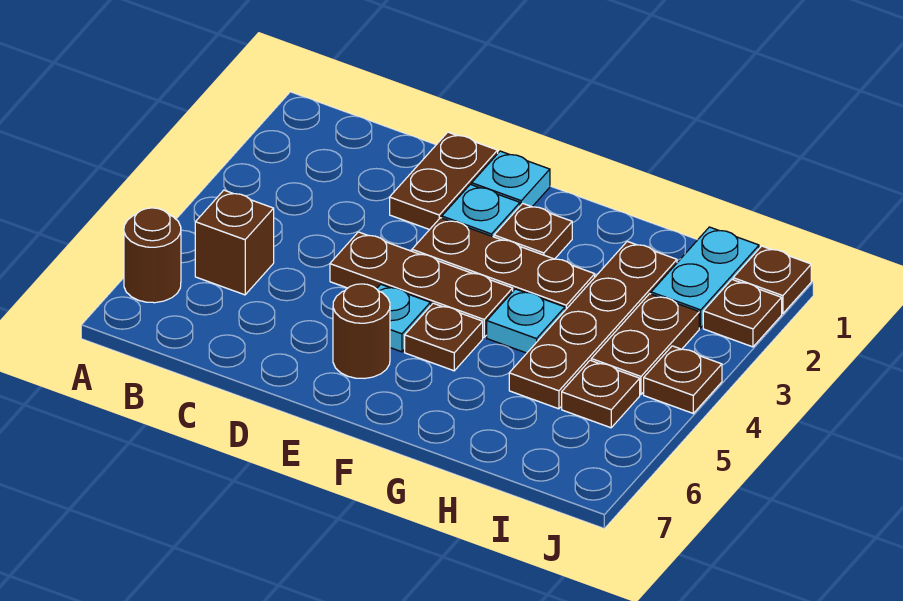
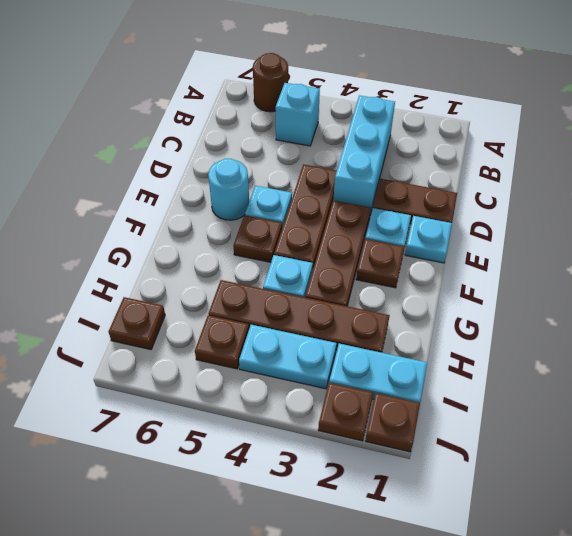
none -> cyan 1x3 brick [333,95,395,214]
brown 1x1 brick [195,190,274,295] -> cyan 1x1 brick [276,83,320,146]
brown 1x1 round brick [333,284,390,379] -> cyan 1x1 round brick [208,159,249,220]
brown 1x2 plate [591,294,699,394] -> cyan 1x2 plate [239,325,337,389]
brown 1x1 plate [644,346,722,413] -> brown 1x1 plate moved to [109,297,165,350]

